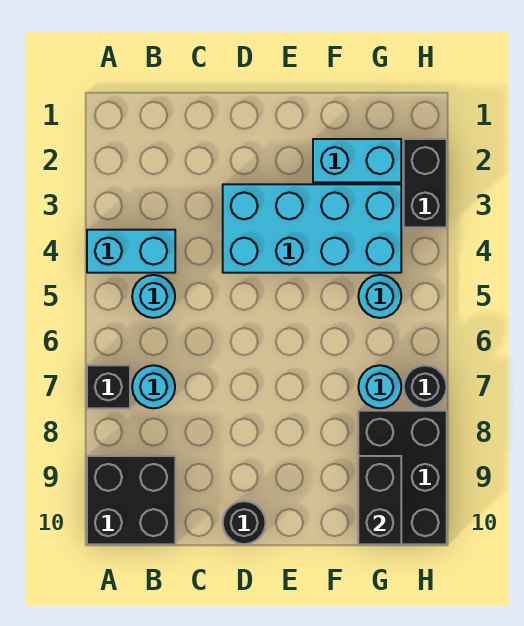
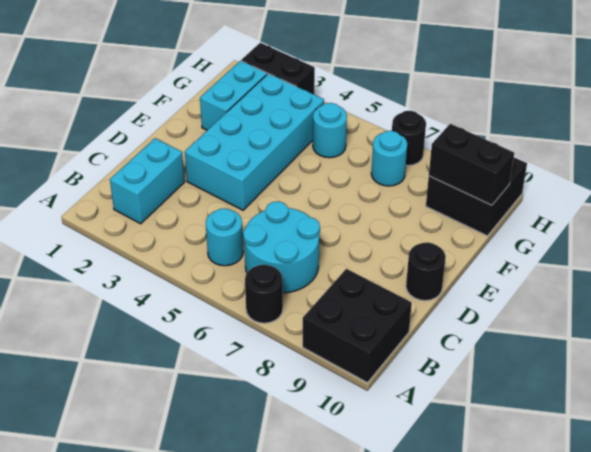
cyan 1x2 brick [87,230,175,273] -> cyan 1x2 brick moved to [110,138,185,224]
black 1x1 brick [87,365,130,408] -> black 1x1 round brick [245,264,283,323]
cyan 1x1 round brick [132,365,175,408] -> cyan 2x2 round brick [243,201,320,293]
black 2x3 brick [358,411,447,544] -> black 2x2 brick [426,157,527,236]

